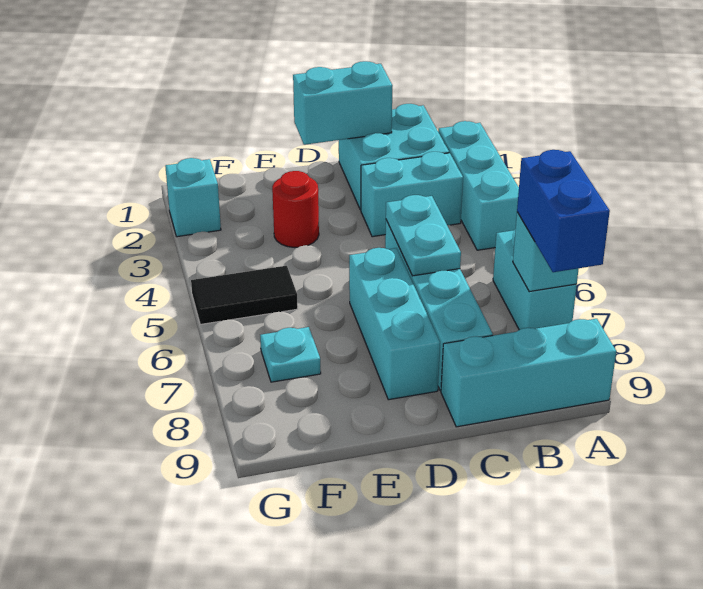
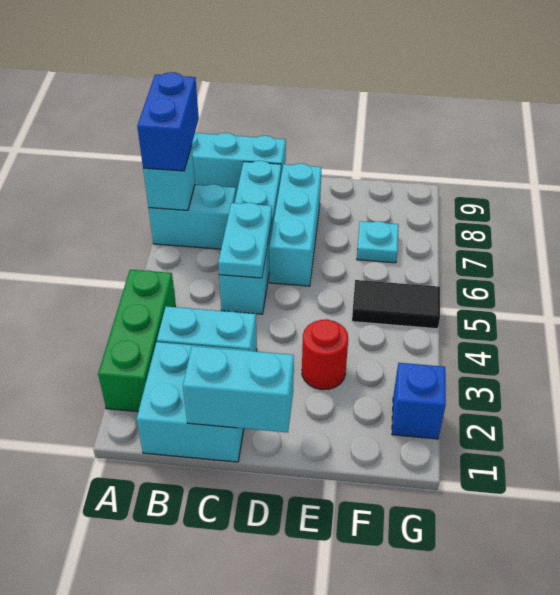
cyan 1x3 brick [438,121,519,250] -> green 1x3 brick [98,270,176,412]
cyan 1x2 brick [493,230,577,330] -> cyan 1x2 brick turned to [149,184,236,249]
cyan 1x1 brick [165,158,221,237] -> blue 1x1 brick [392,363,446,439]

